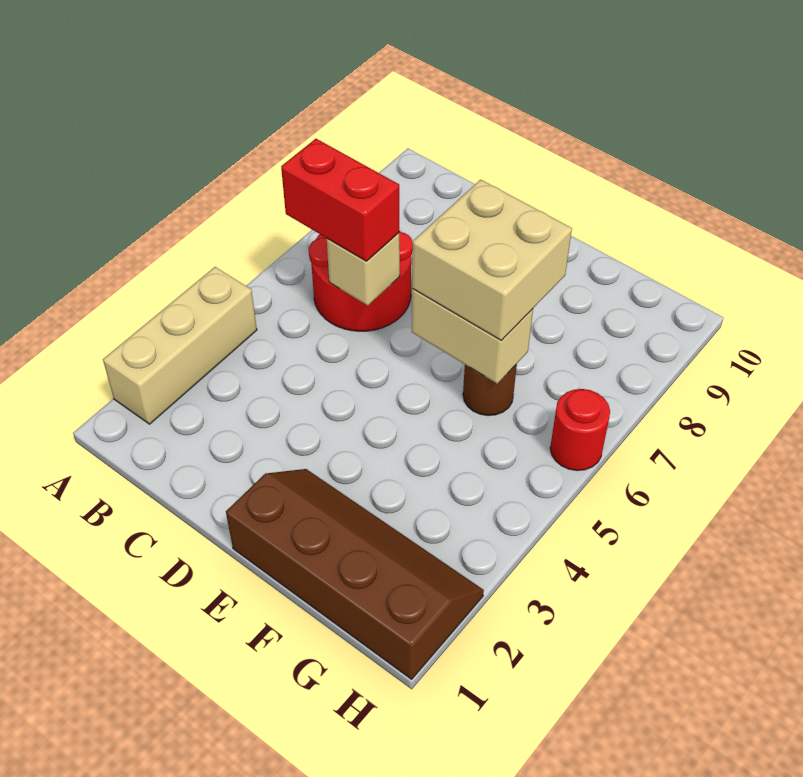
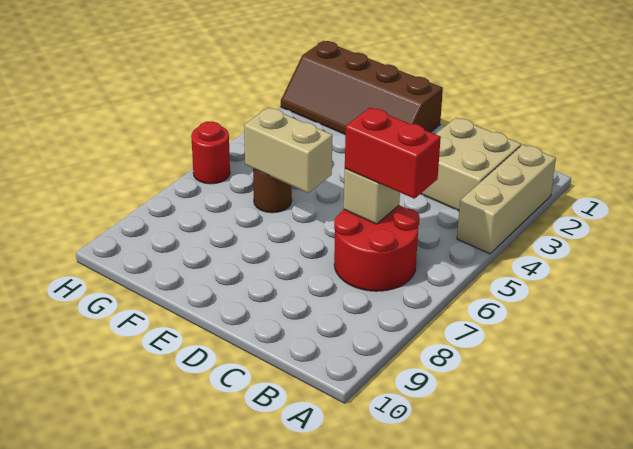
tan 2x2 brick [412,180,572,341] -> tan 2x2 brick moved to [421,118,521,211]

